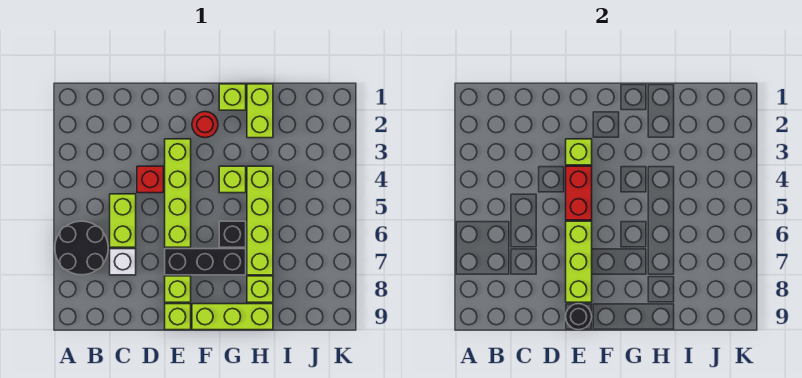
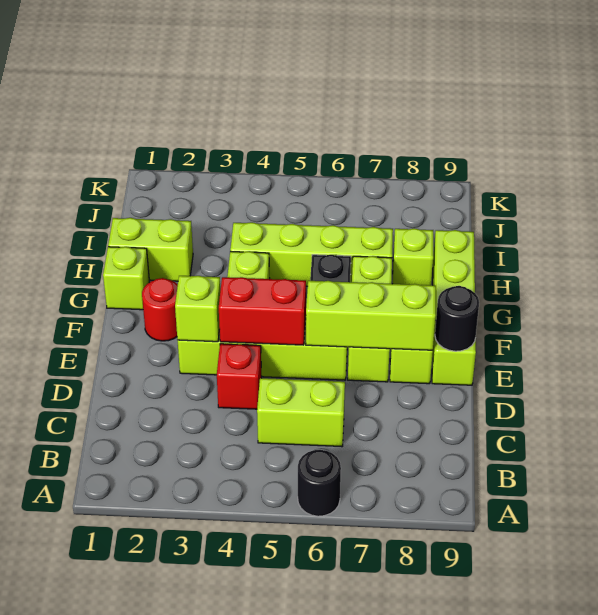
black 2x2 round brick [55,221,108,275] -> black 1x1 round brick [298,450,341,516]
white 1x1 brick [110,249,136,275] -> none
black 1x3 brick [165,249,246,275] -> lime 1x3 brick [348,256,392,382]

